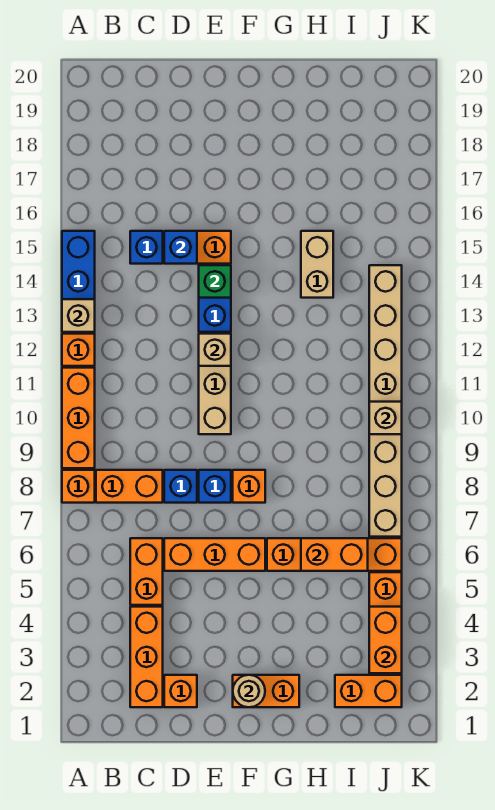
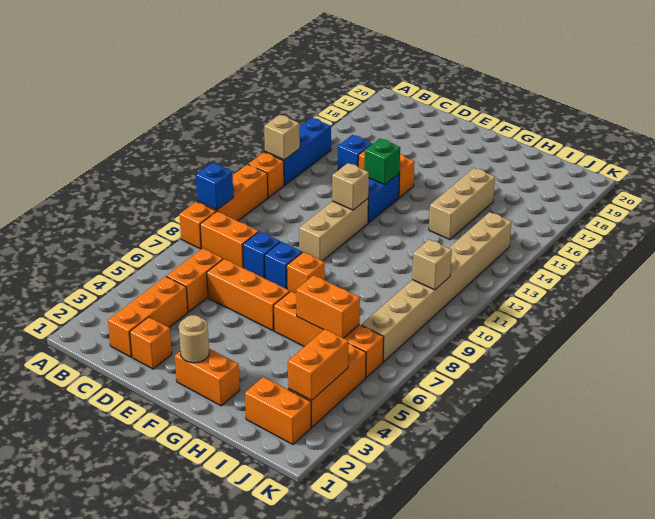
blue 1x1 brick [164,231,197,264] -> blue 1x1 brick moved to [196,163,233,210]
tan 1x2 brick [301,231,333,298] -> tan 1x3 brick [429,168,495,240]

